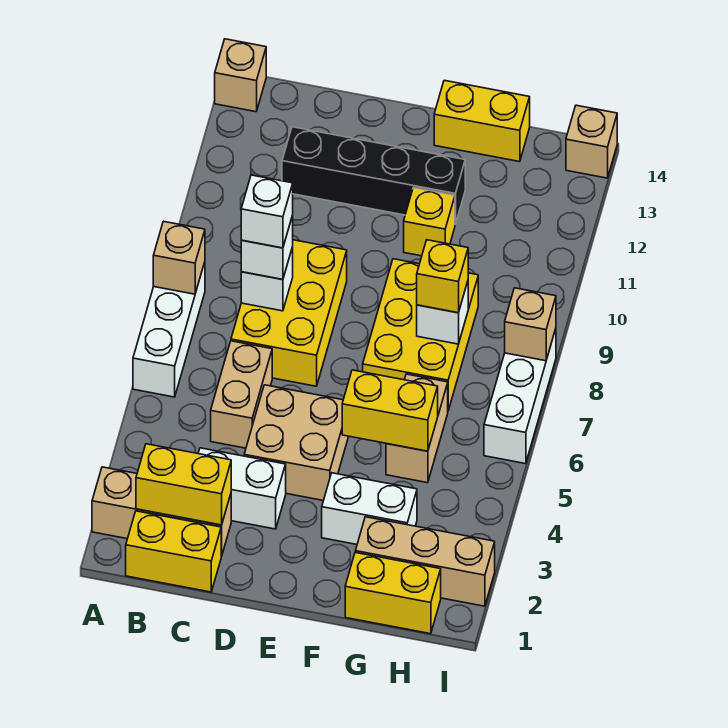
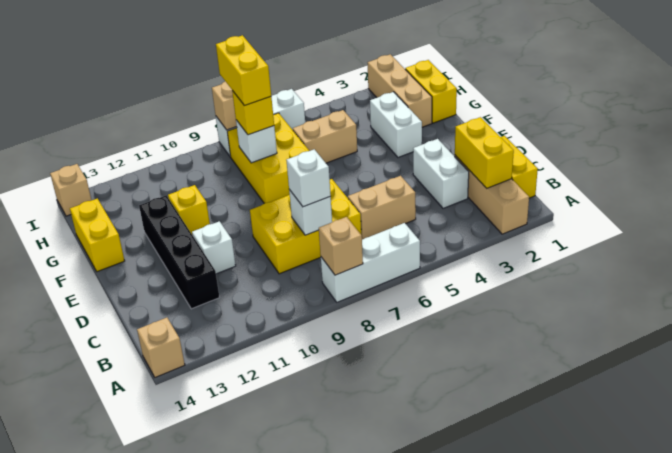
white 1x1 brick [241,175,293,248] -> white 1x1 brick moved to [192,221,236,274]
tan 2x2 brick [244,385,349,501] -> none
yellow 1x2 brick [342,370,438,451] -> yellow 1x2 brick moved to [216,35,271,106]
yellow 2x3 brick [363,259,478,410] -> yellow 2x3 brick turned to [227,113,309,203]

